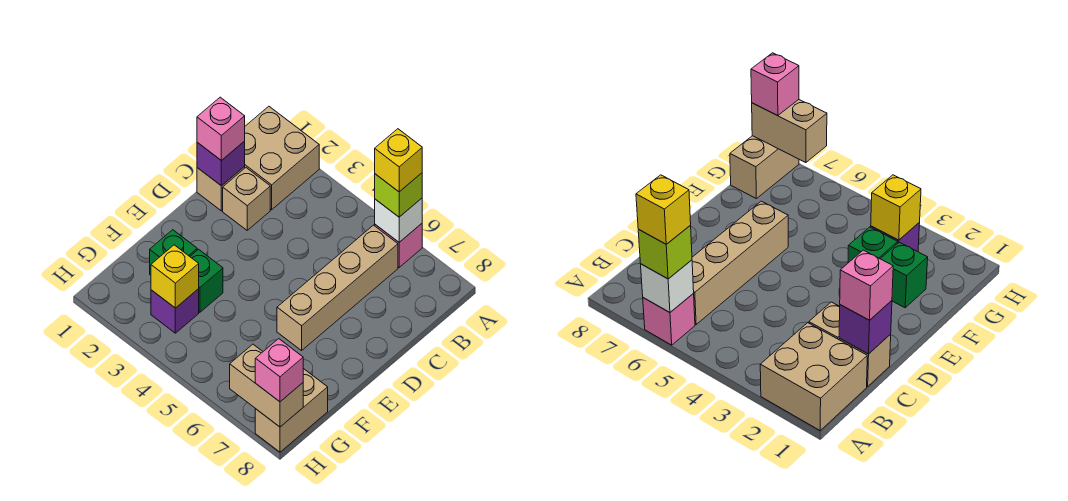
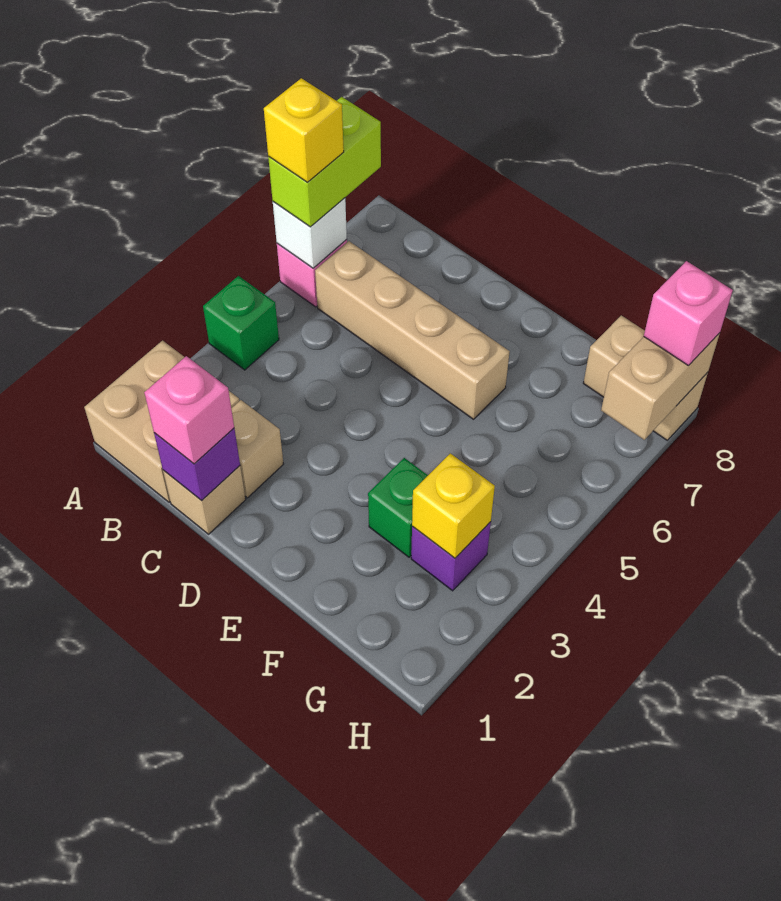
lime 1x1 brick [375,173,422,217] -> lime 1x2 brick [268,97,381,227]
green 1x1 brick [150,230,197,275] -> green 1x1 brick moved to [203,276,279,370]

